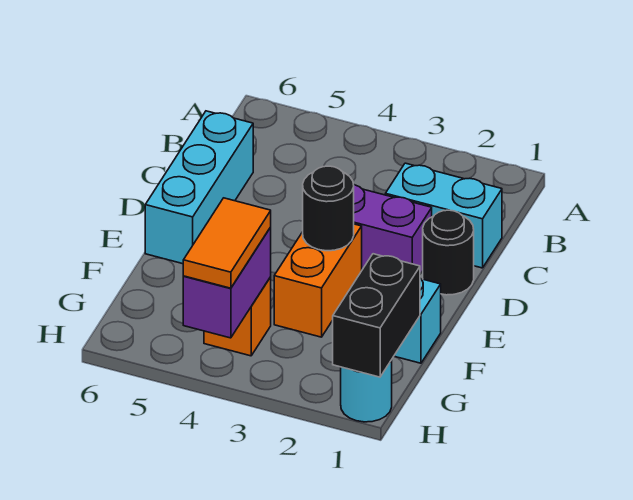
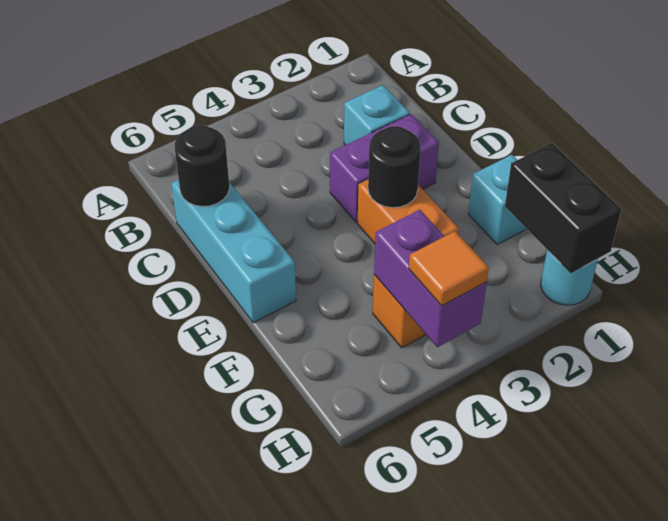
cyan 1x2 brick [385,163,502,268] -> cyan 1x1 brick [344,85,410,145]
black 1x1 round brick [423,210,474,295] -> black 1x1 round brick moved to [175,125,230,206]
orange 1x2 tile [183,198,271,288] -> orange 1x1 tile [409,231,489,306]

